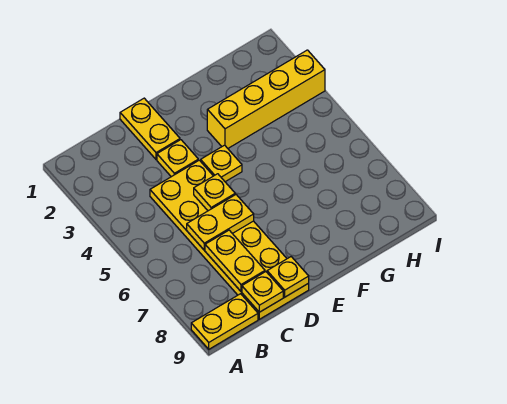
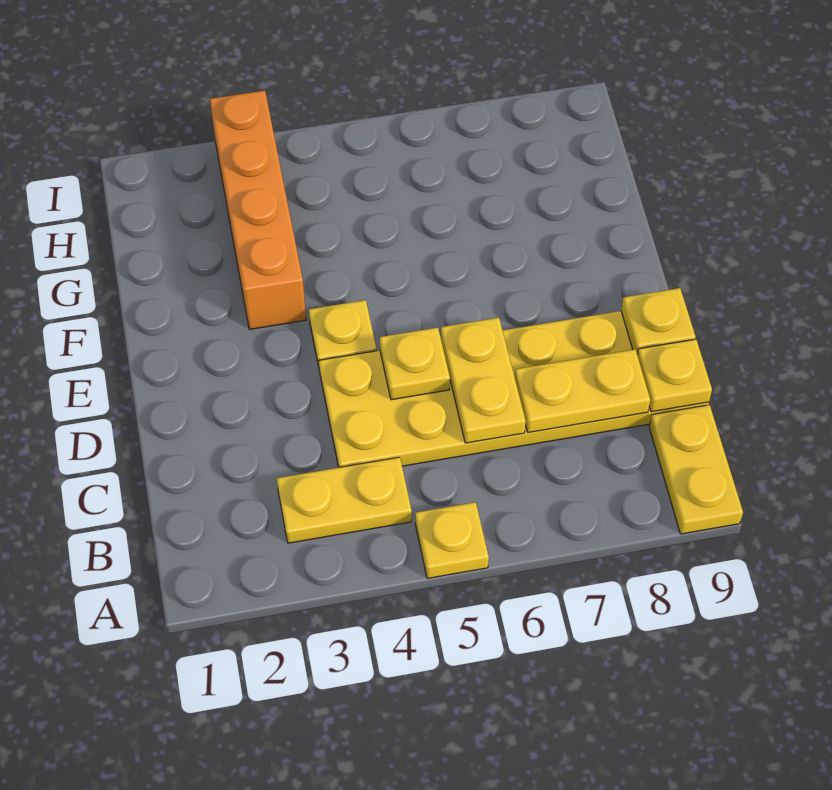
yellow 1x2 plate [120,98,180,159] -> yellow 1x2 plate moved to [277,457,412,543]
yellow 1x1 plate [157,140,198,177] -> yellow 1x1 plate moved to [415,502,489,578]
yellow 1x4 brick [207,50,325,148] -> orange 1x4 brick [210,90,306,329]

